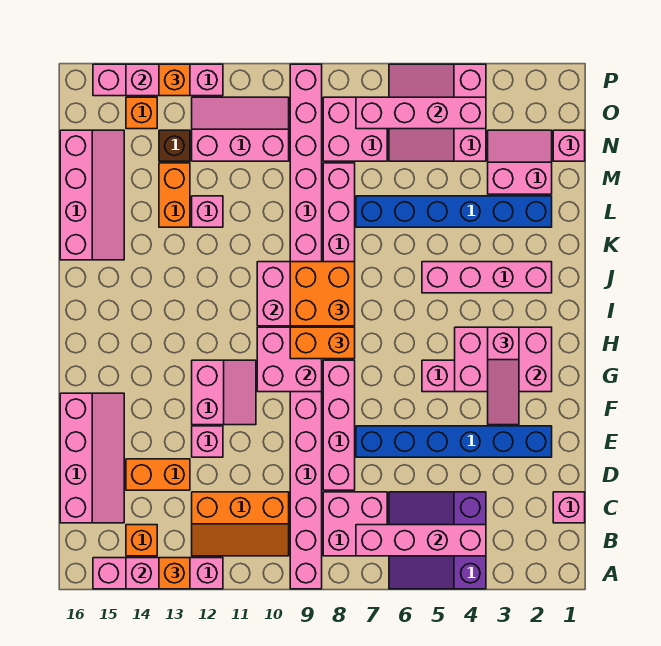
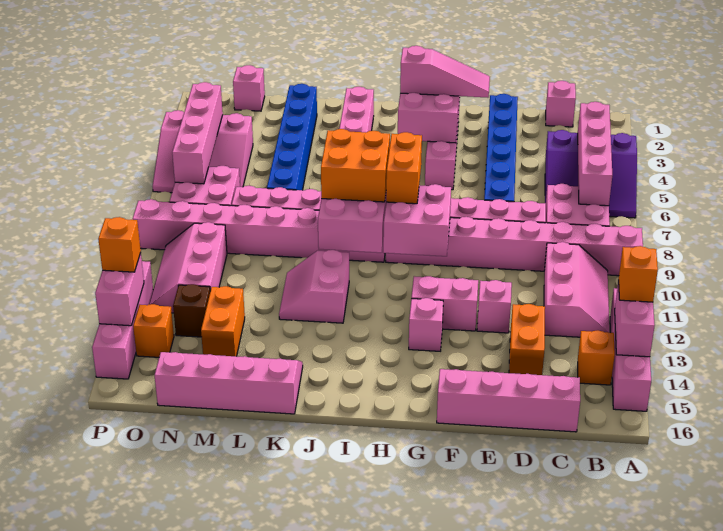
orange 2x3 slope [192,492,289,556] -> pink 2x3 slope [544,242,610,337]
pink 1x1 brick [192,196,223,227] -> pink 1x1 brick moved to [409,298,443,351]
orange 1x2 brick [159,163,190,227] -> orange 1x2 brick turned to [201,286,245,356]
pink 2x2 slope [488,130,552,194] -> pink 2x2 slope moved to [279,250,349,323]

